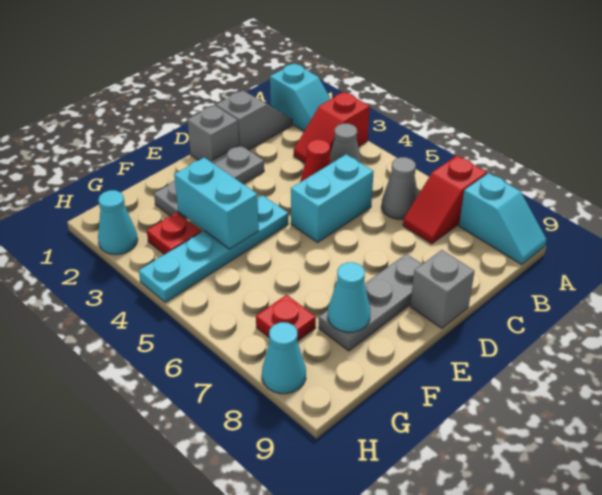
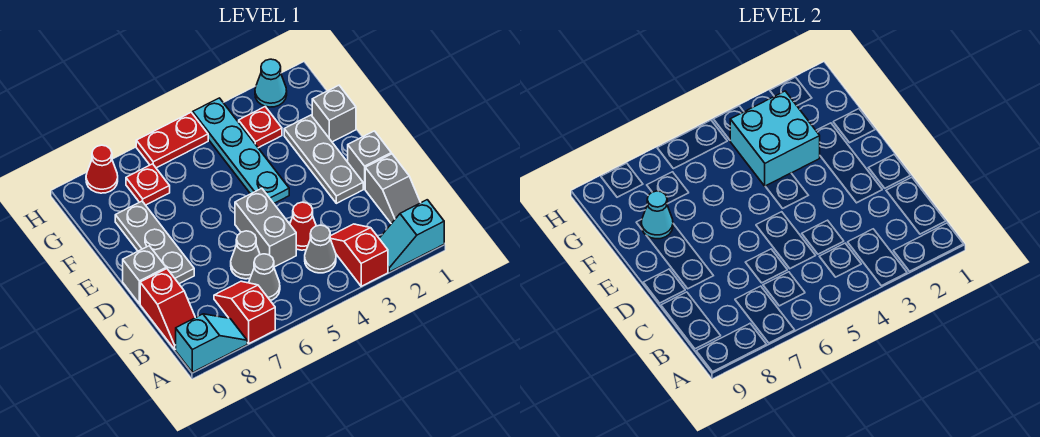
cyan 1x2 slope [459,173,547,265] -> cyan 1x2 slope turned to [176,314,247,372]
none -> red 1x2 slope [140,269,195,349]
cyan 1x2 brick [291,154,374,242] -> grey 1x2 brick [235,188,296,267]
none -> grey 1x1 cone [231,231,260,279]
none -> grey 1x1 brick [312,85,356,142]
cyan 1x2 brick [174,157,259,249] -> cyan 2x2 brick [730,91,820,186]
none -> red 1x2 plate [136,112,208,168]
cyan 1x1 cone [262,322,306,394] -> red 1x1 cone [86,145,118,193]

